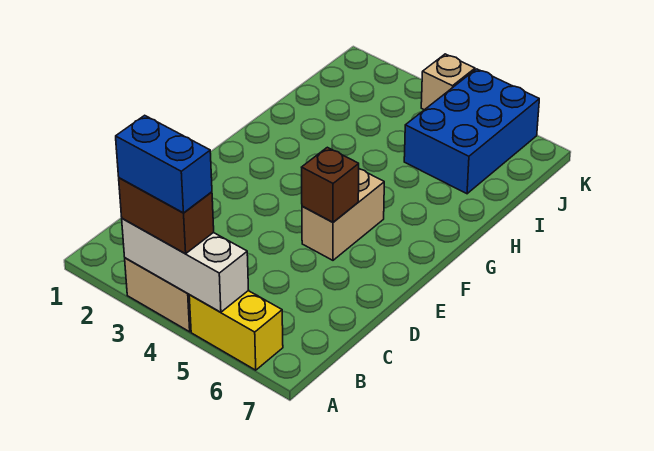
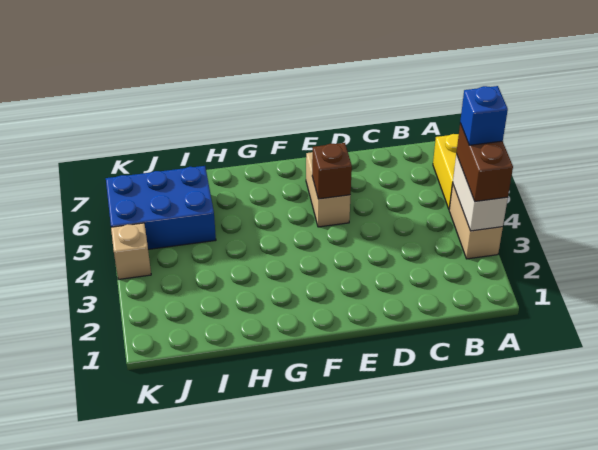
white 1x3 brick [122,218,248,312] -> white 1x2 brick [453,154,508,231]
blue 1x2 brick [116,115,212,213] -> blue 1x1 brick [460,86,508,145]
tan 1x2 brick [302,169,384,260] -> tan 1x2 brick turned to [306,152,351,227]

